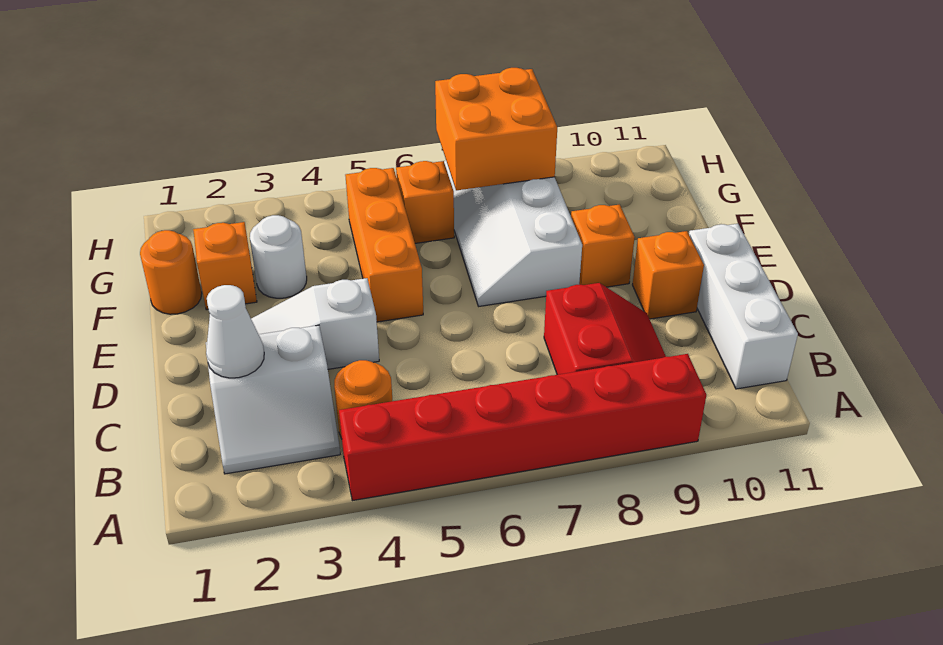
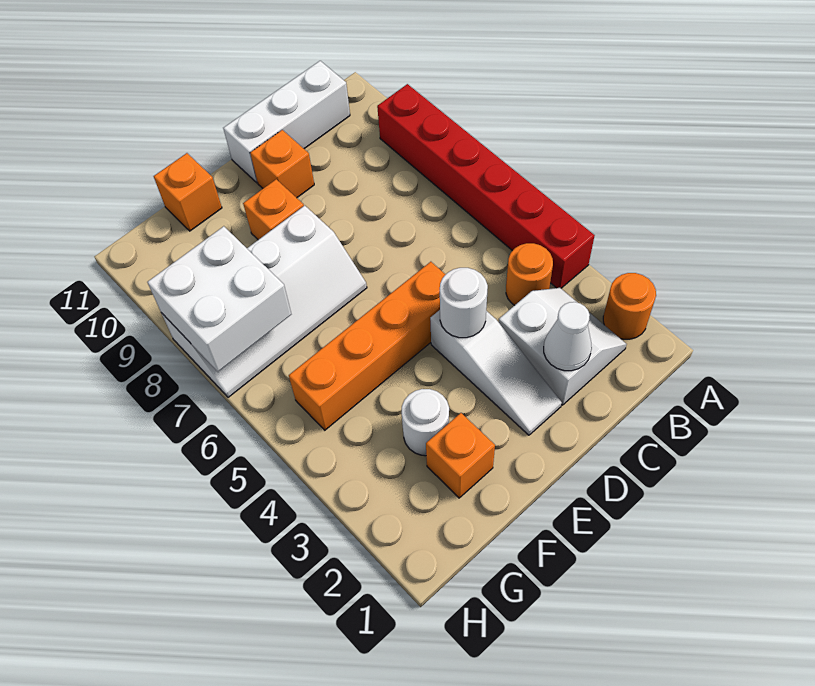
red 2x2 slope [544,283,666,375] -> none
none -> white 1x1 round brick [440,268,488,338]
orange 1x3 brick [345,168,423,322] -> orange 1x4 brick [289,262,446,430]
orange 1x1 round brick [140,230,202,314] -> orange 1x1 round brick moved to [603,273,656,339]
orange 1x1 brick [396,161,454,243] -> orange 1x1 brick moved to [154,153,222,231]
orange 2x2 brick [435,68,557,190] -> white 2x2 brick [148,226,291,372]

